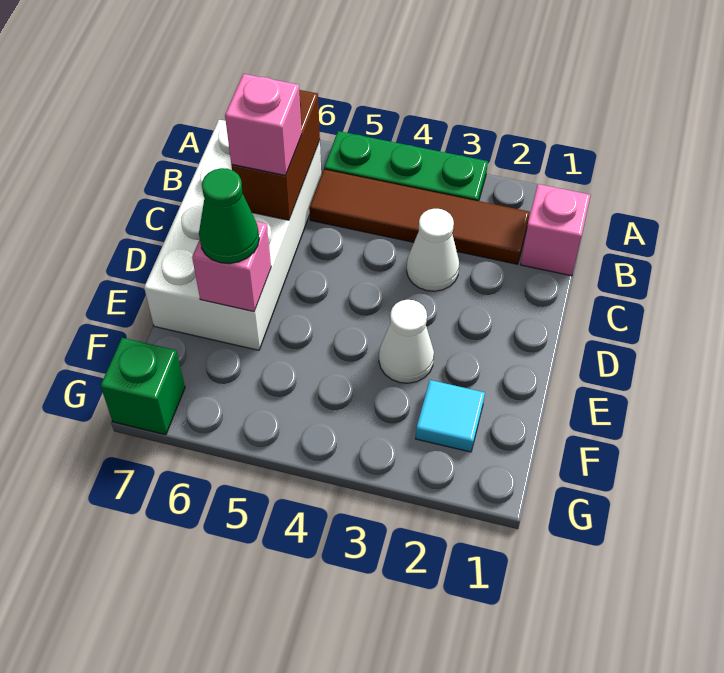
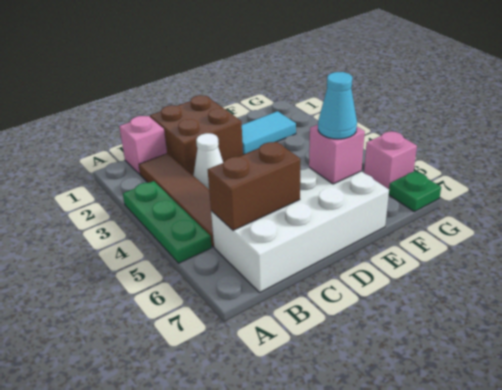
none -> brown 2x2 brick [150,95,243,175]
pink 1x1 brick [225,74,302,175] -> pink 1x1 brick moved to [364,131,417,189]
white 1x1 cone [379,300,434,383] -> none
green 1x1 cone [199,168,259,264] -> cyan 1x1 cone [318,72,357,139]
cyan 1x1 tile [416,380,485,452] -> cyan 1x2 tile [242,111,296,154]
green 1x1 brick [101,338,185,435] -> green 1x1 plate [389,171,441,212]

